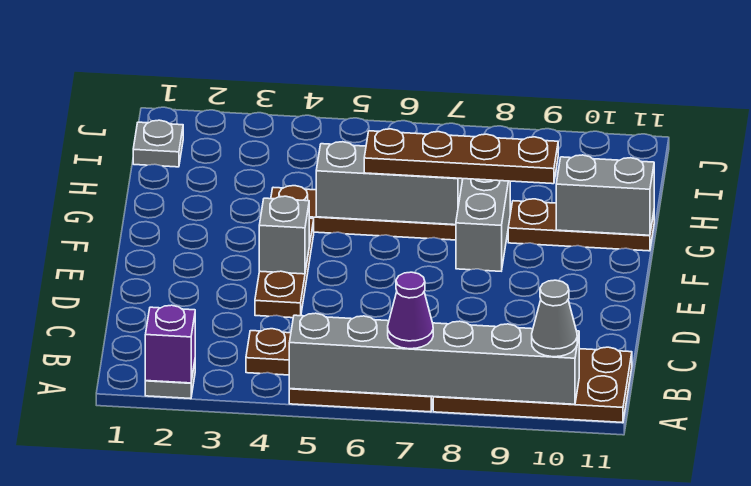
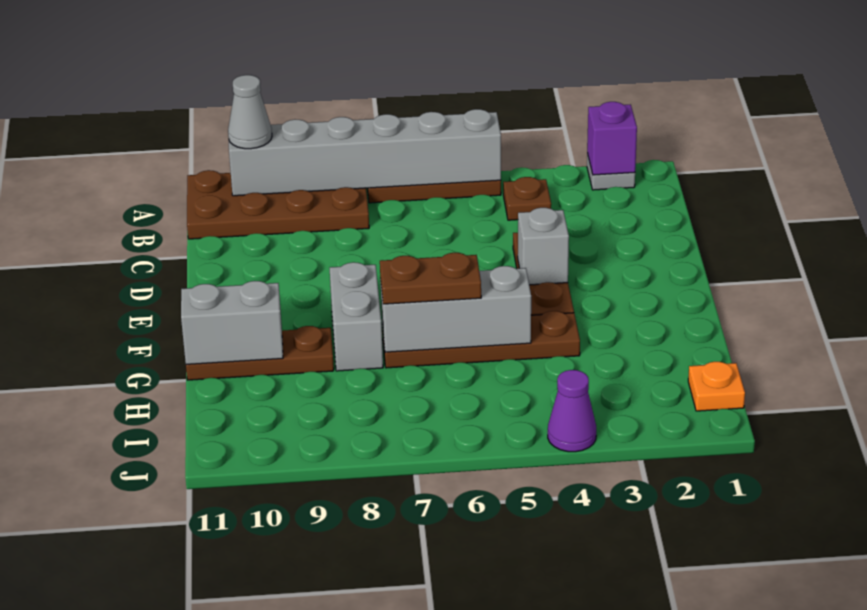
purple 1x1 cone [388,272,433,349] -> purple 1x1 cone moved to [548,370,596,452]
brown 1x4 plate [364,129,558,184] -> brown 1x2 plate [380,253,481,304]
grey 1x1 plate [133,120,183,167] -> orange 1x1 plate [688,362,745,411]

